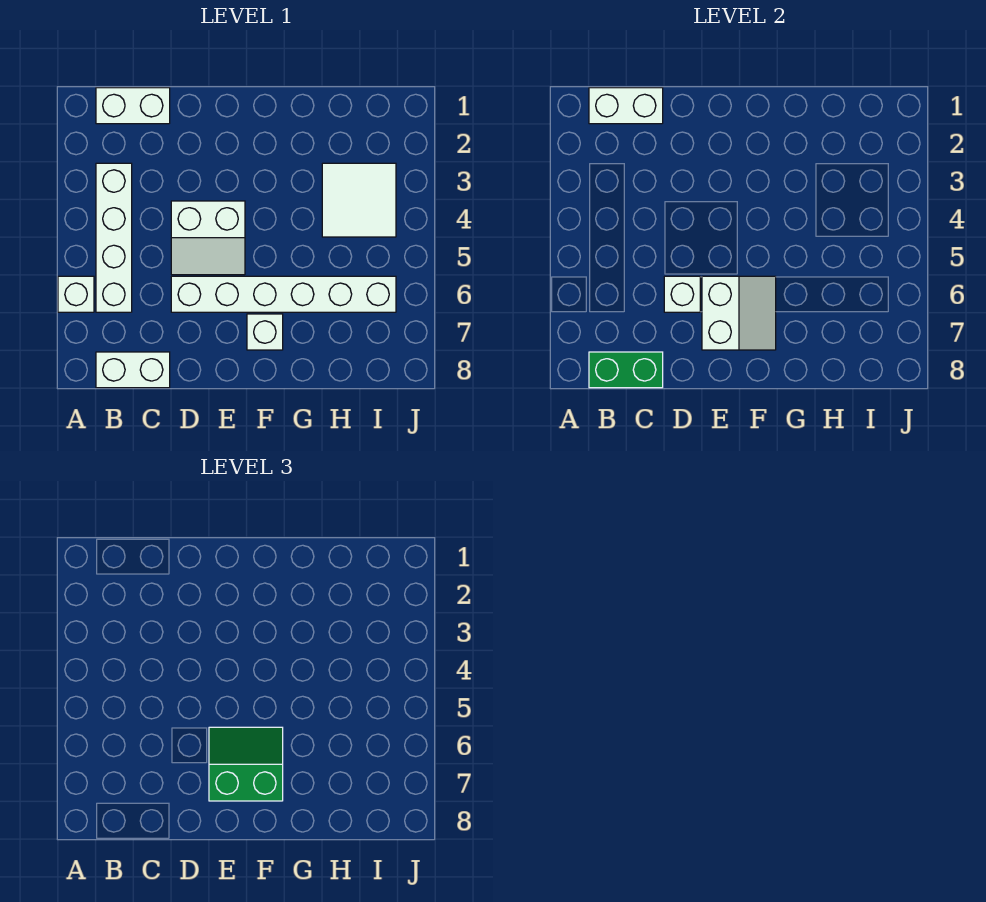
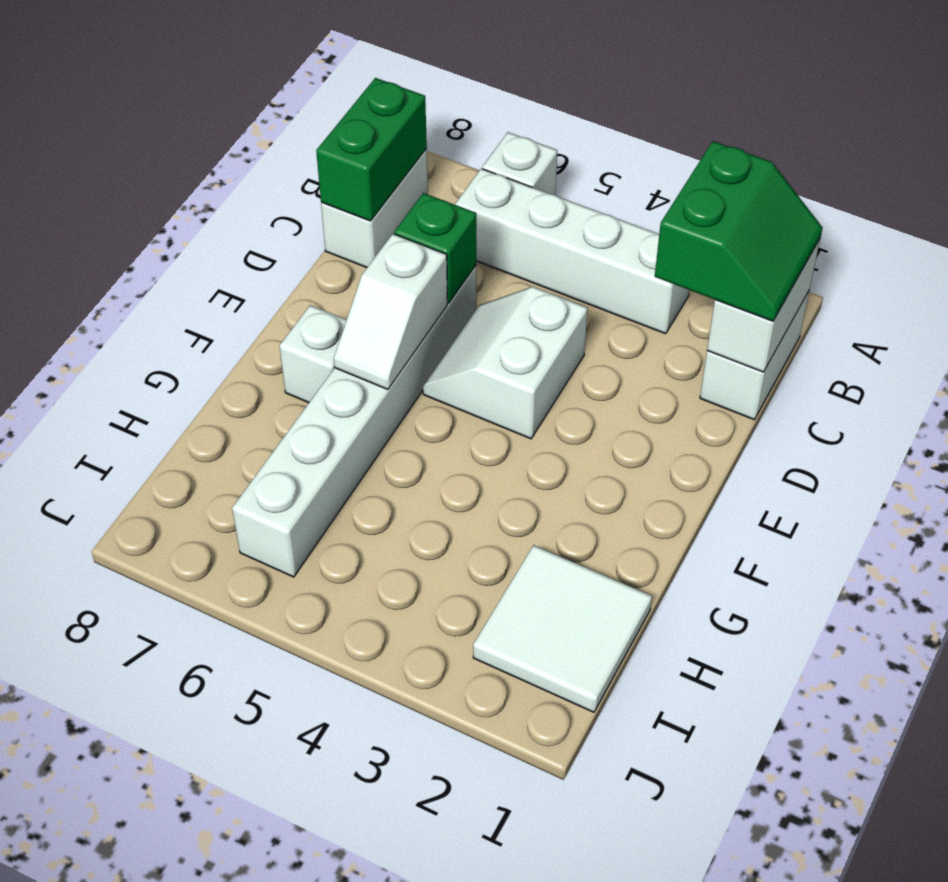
white 1x1 brick [664,276,700,312] -> green 1x1 brick [394,193,476,303]
white 2x2 slope [702,276,776,350] -> white 1x2 slope [334,234,447,389]
green 2x2 slope [209,727,283,801] -> green 2x2 slope moved to [655,141,823,321]
white 2x2 tile [322,163,396,237] -> white 2x2 tile moved to [473,545,652,712]

